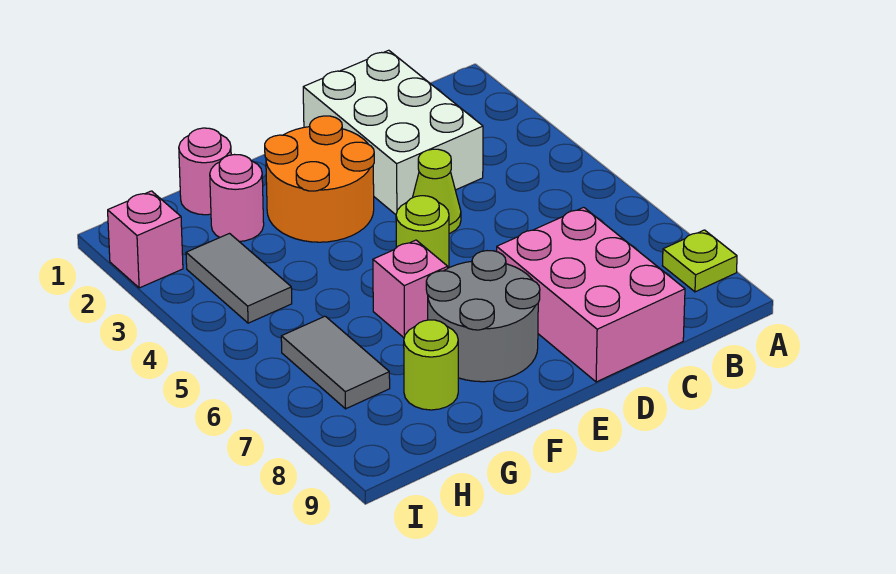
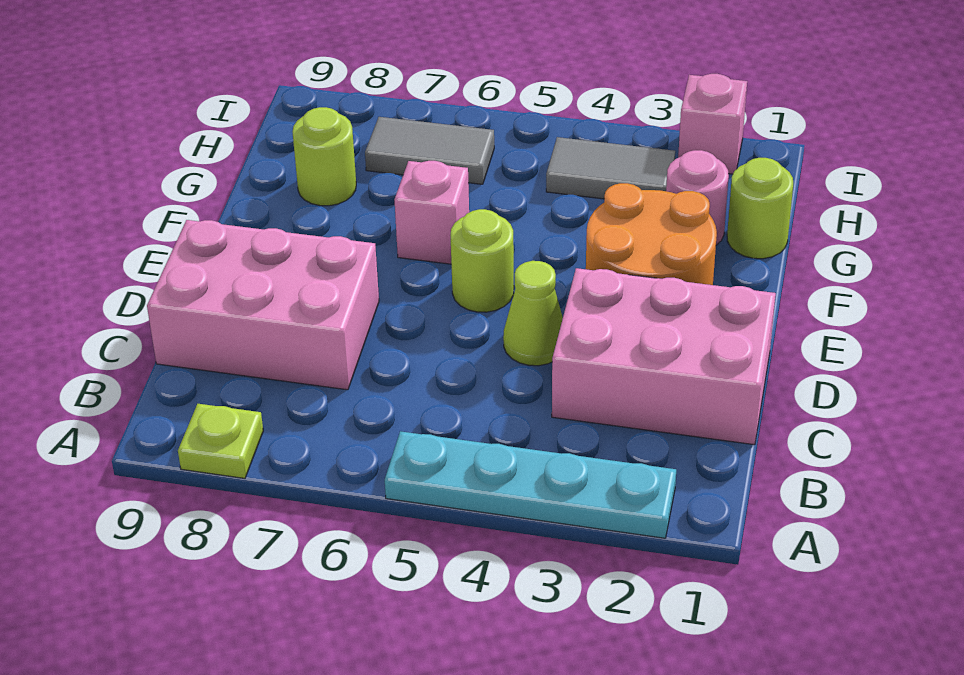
none -> cyan 1x4 plate [385,431,676,538]
white 2x3 brick [303,50,483,215] -> pink 2x3 brick [552,268,776,445]
grey 2x2 round brick [426,251,540,382] -> none
pink 1x1 round brick [179,128,231,215] -> lime 1x1 round brick [727,158,793,259]

